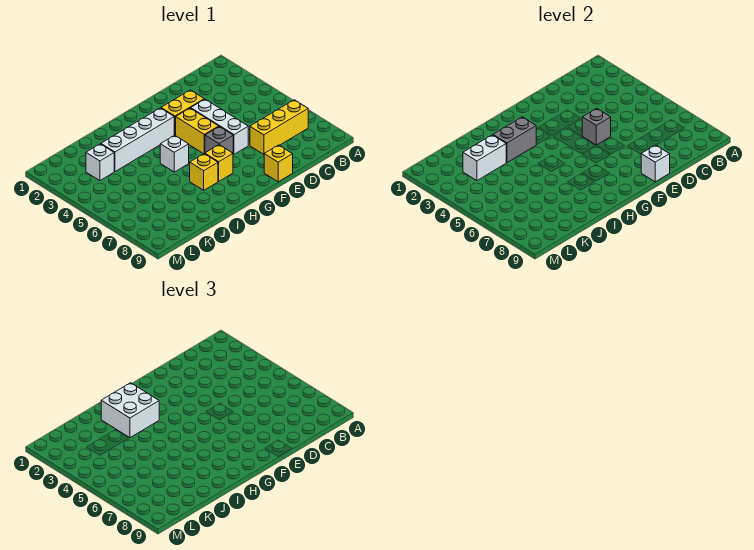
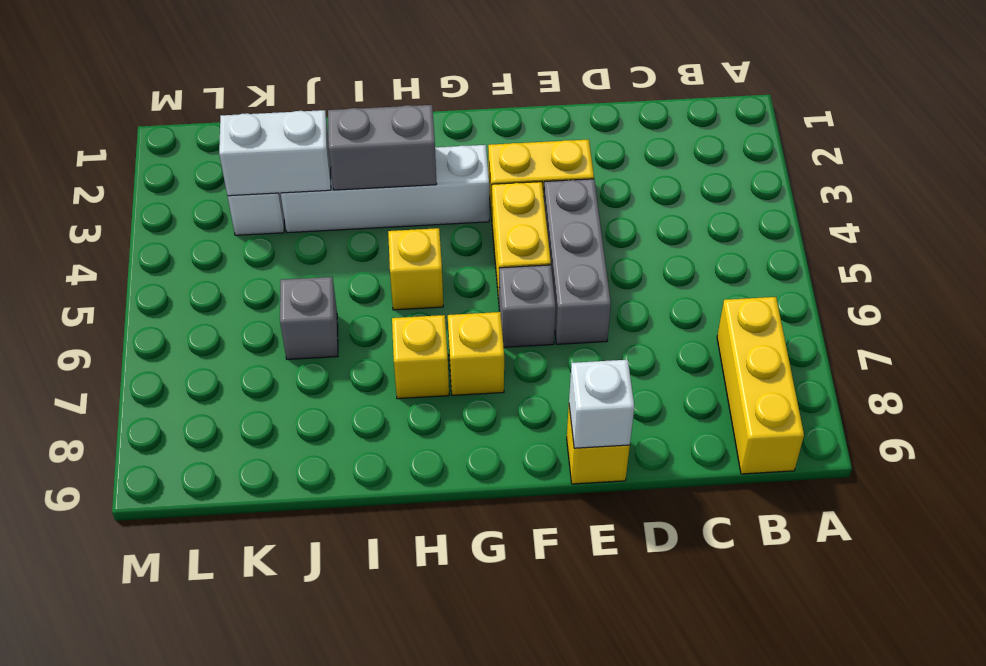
yellow 1x3 brick [250,100,308,154] -> yellow 1x3 brick turned to [717,297,804,474]
white 1x3 brick [191,99,248,154] -> grey 1x3 brick [544,179,611,344]
grey 1x1 brick [582,108,611,145] -> grey 1x1 brick moved to [280,277,338,359]
white 2x2 brick [101,383,159,438] -> none
white 1x1 brick [160,135,189,172] -> yellow 1x1 brick [388,228,443,310]

